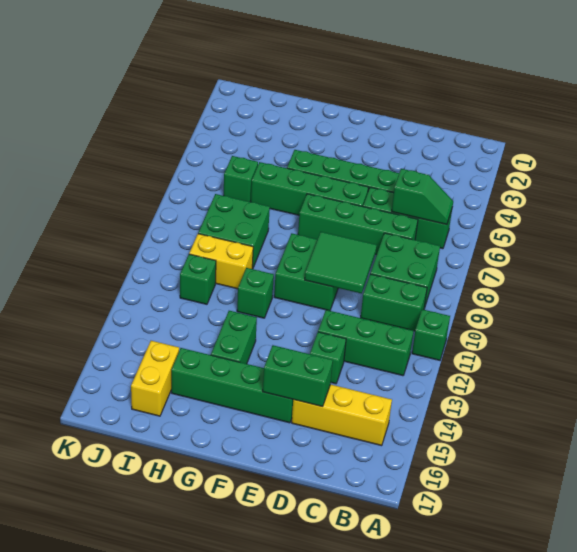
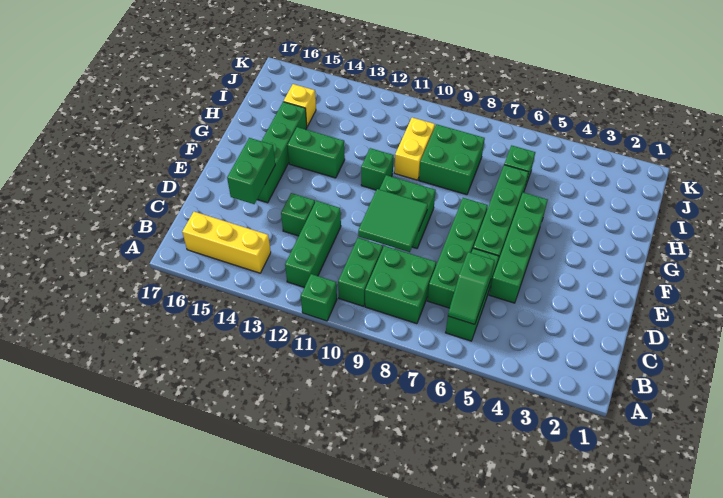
yellow 1x3 brick [292,384,392,446] -> yellow 1x3 brick turned to [182,212,271,273]
green 1x1 brick [180,254,216,304] -> none
yellow 1x2 brick [131,341,179,416] -> yellow 1x1 brick [284,84,316,126]

